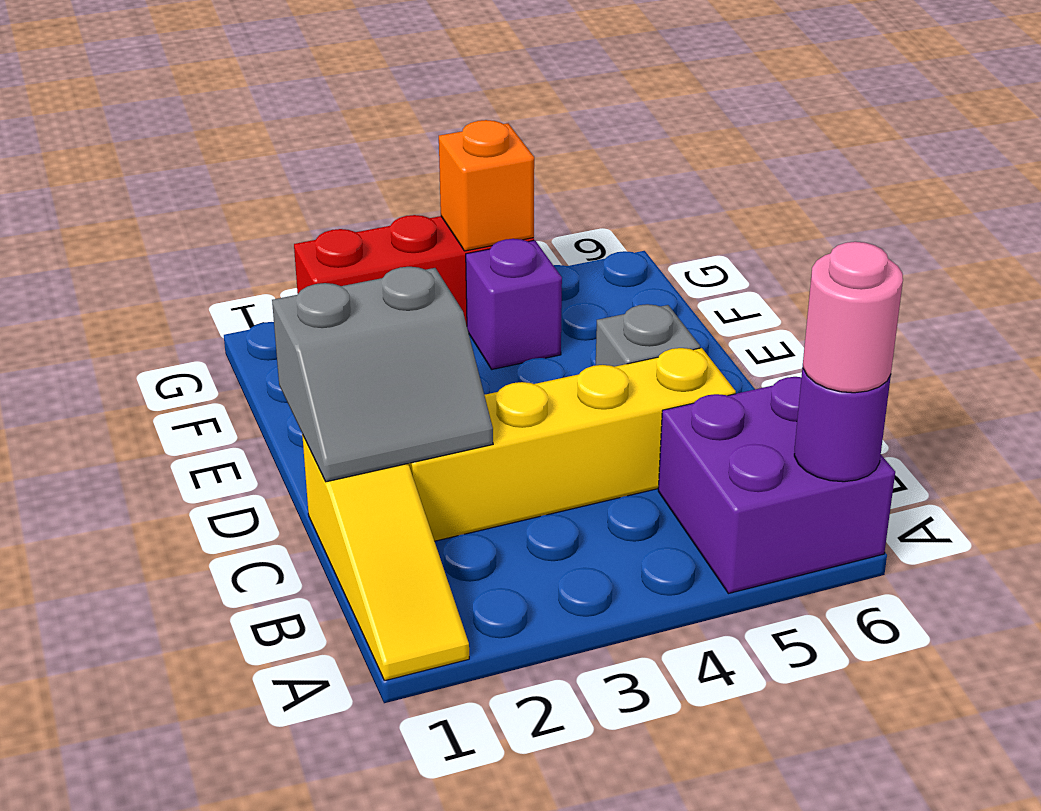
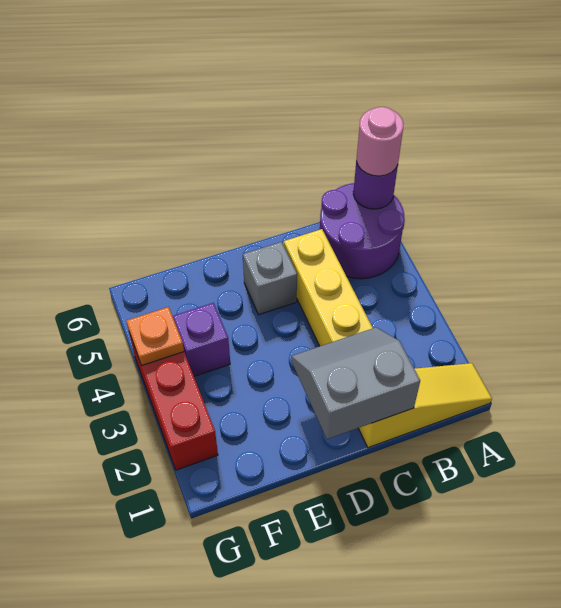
purple 2x2 brick [658,377,895,594] -> purple 2x2 round brick [320,183,405,279]
grey 2x2 slope [272,267,493,482] -> grey 2x2 slope turned to [291,327,420,439]
orange 1x1 brick [439,120,534,251] -> orange 1x1 plate [126,307,184,366]

